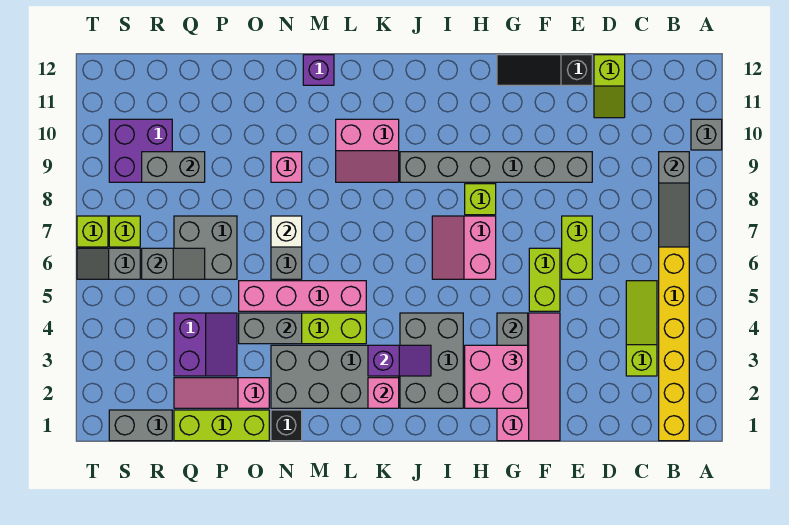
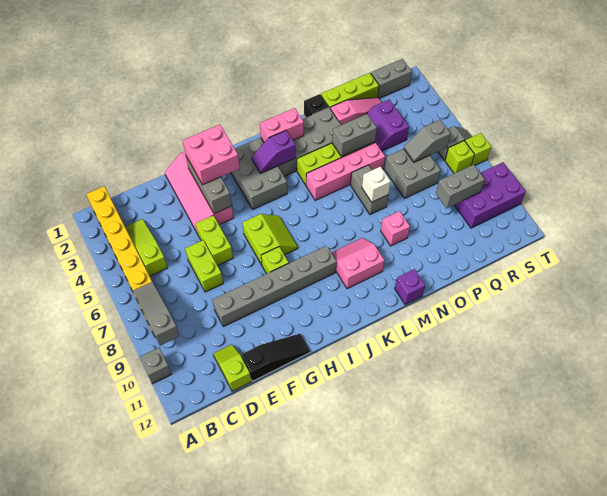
lime 1x3 slope [626,281,657,376] -> lime 1x3 slope turned to [125,219,167,276]
pink 2x2 slope [432,216,496,279] -> lime 2x2 slope [242,214,298,265]
pink 1x1 brick [368,378,399,408] -> pink 1x2 brick [260,108,304,142]
purple 2x2 brick [109,119,172,182] -> purple 2x3 brick [455,162,526,228]

